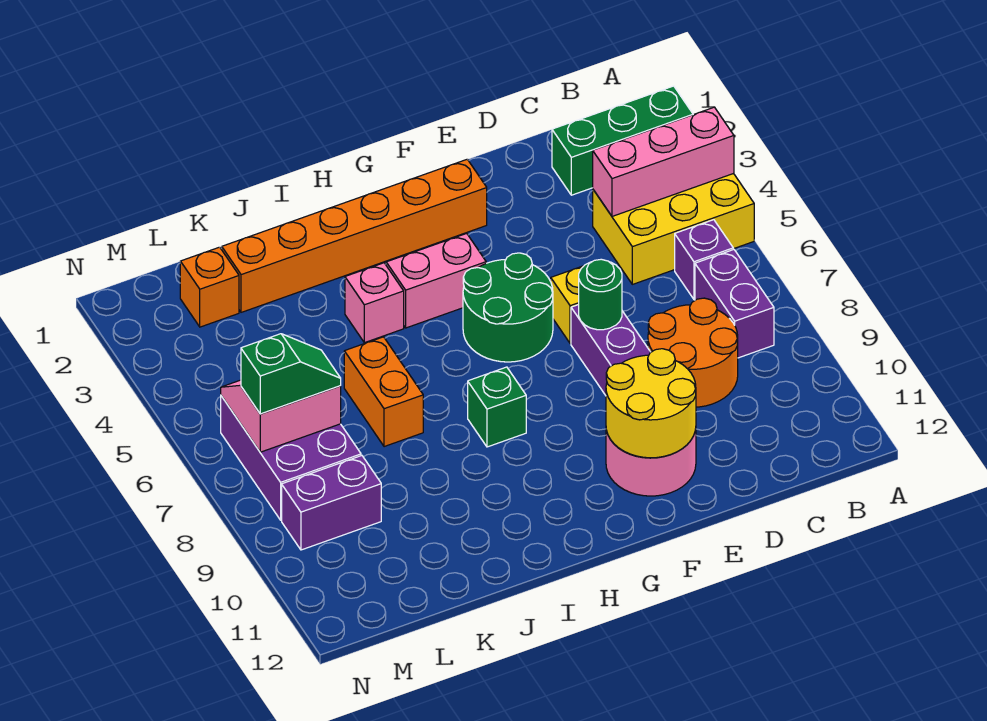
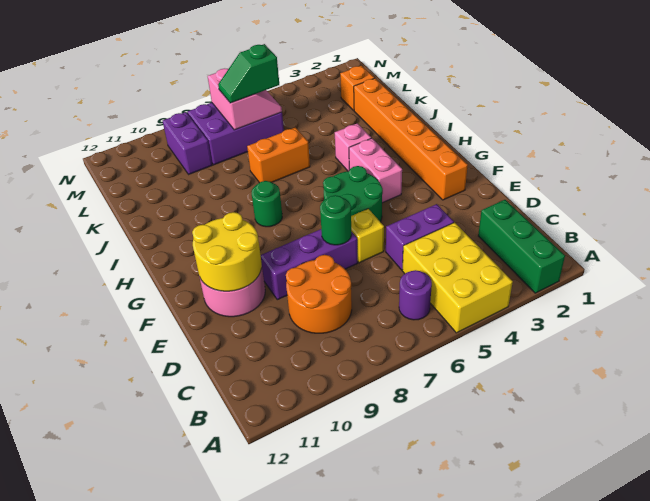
pink 1x3 brick [593,107,734,216] -> none
purple 1x1 brick [675,220,733,300] -> purple 1x1 round brick [399,270,432,320]
purple 1x2 brick [695,249,774,358] -> purple 1x2 brick moved to [386,204,454,270]
green 1x1 brick [468,367,526,447] -> green 1x1 round brick [252,181,282,227]
green 1x2 slope [241,334,341,414] -> green 1x2 slope turned to [218,44,279,103]

